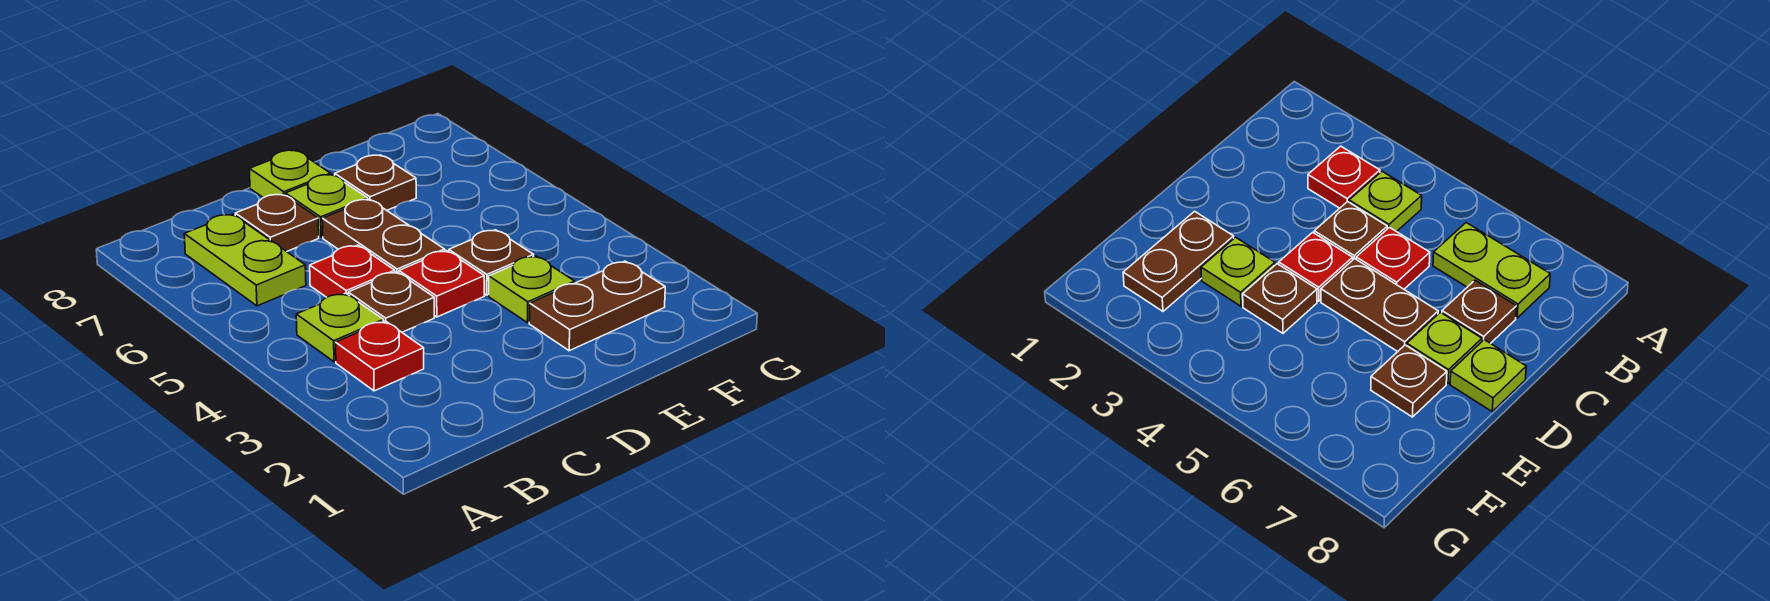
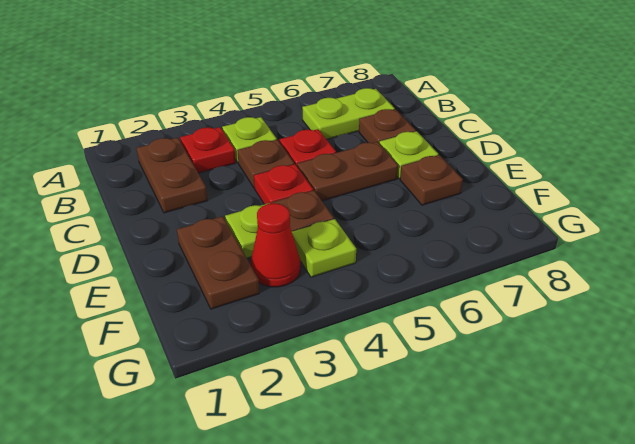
none -> brown 1x2 plate [137,138,207,213]
lime 1x1 plate [249,150,331,198] -> lime 1x1 plate moved to [292,219,356,277]
none -> red 1x1 cone [251,203,301,287]

